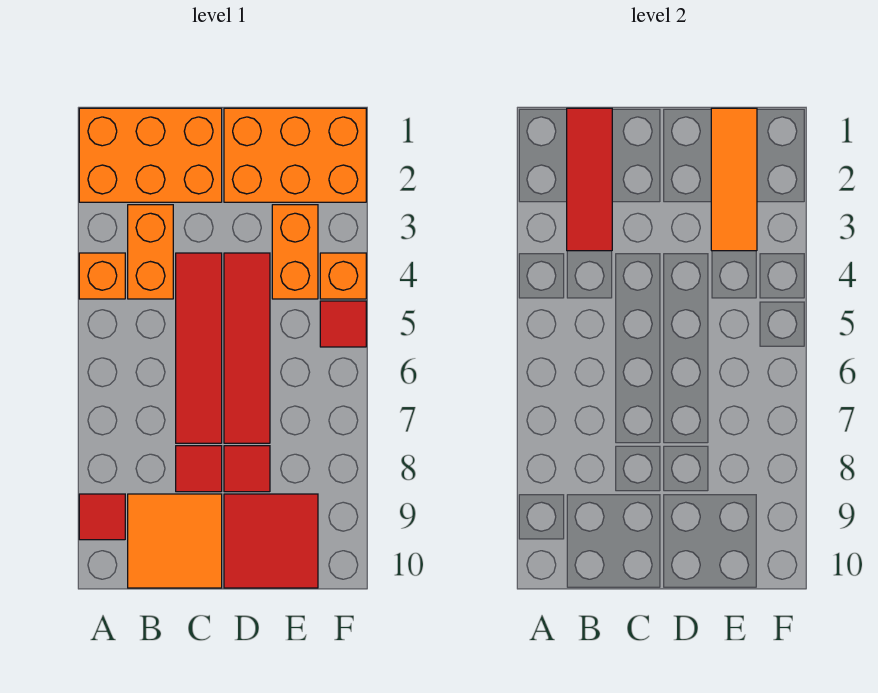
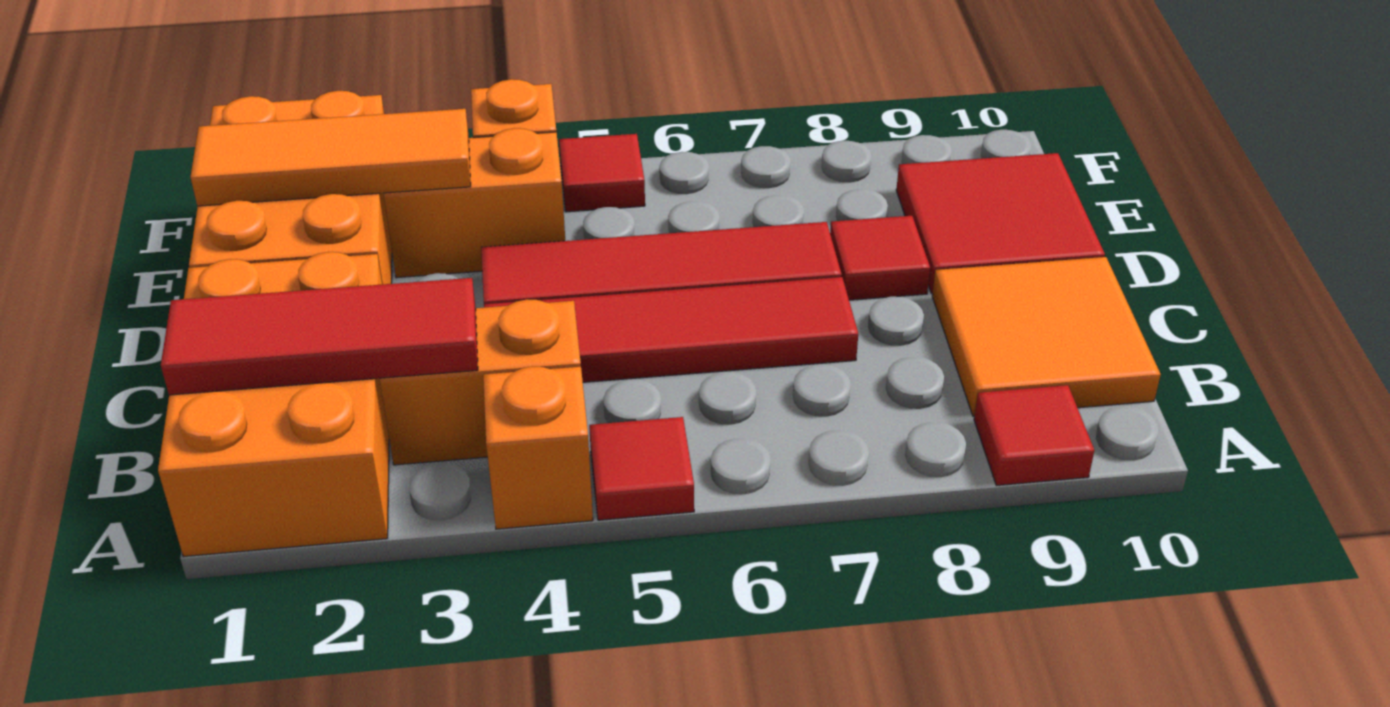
red 1x1 tile [176,446,222,492] -> red 1x1 tile moved to [589,417,694,520]

